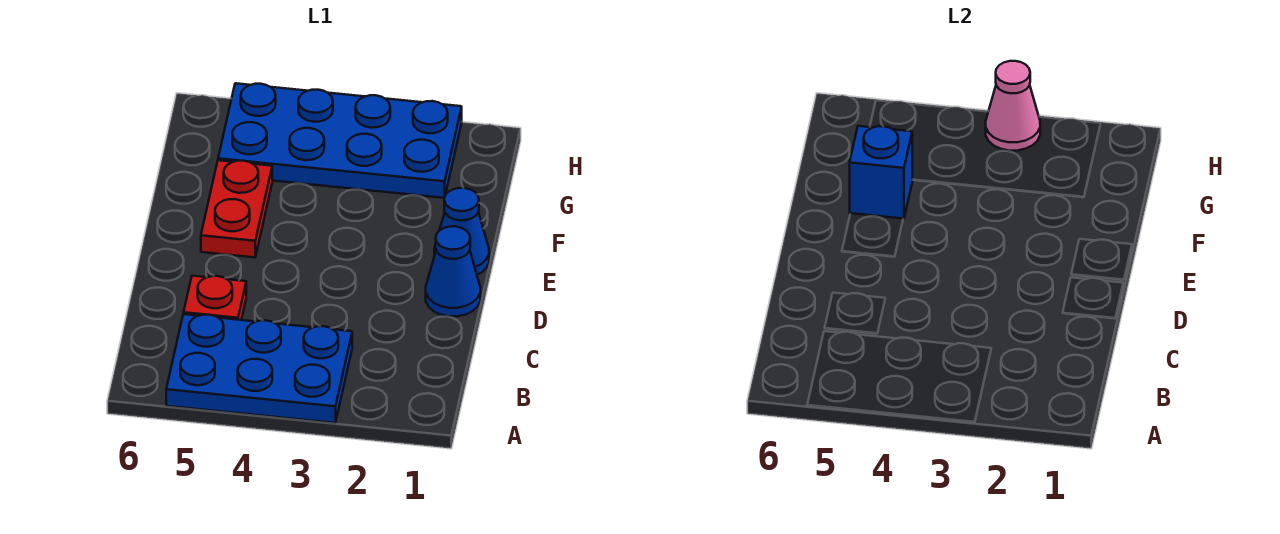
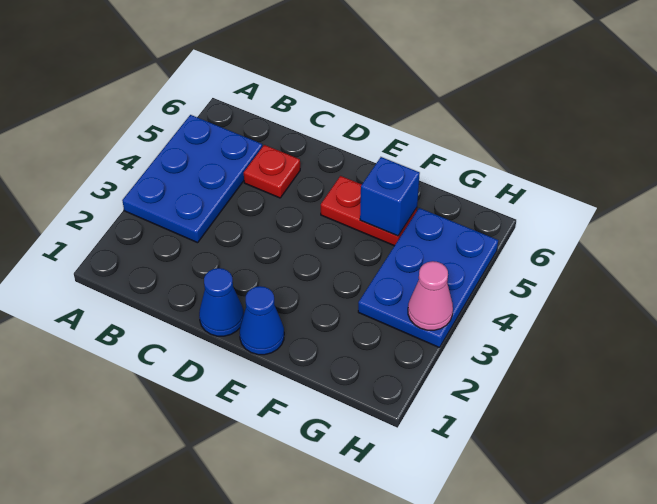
blue 2x4 plate [218,83,462,198] -> blue 2x3 plate [358,208,498,348]

